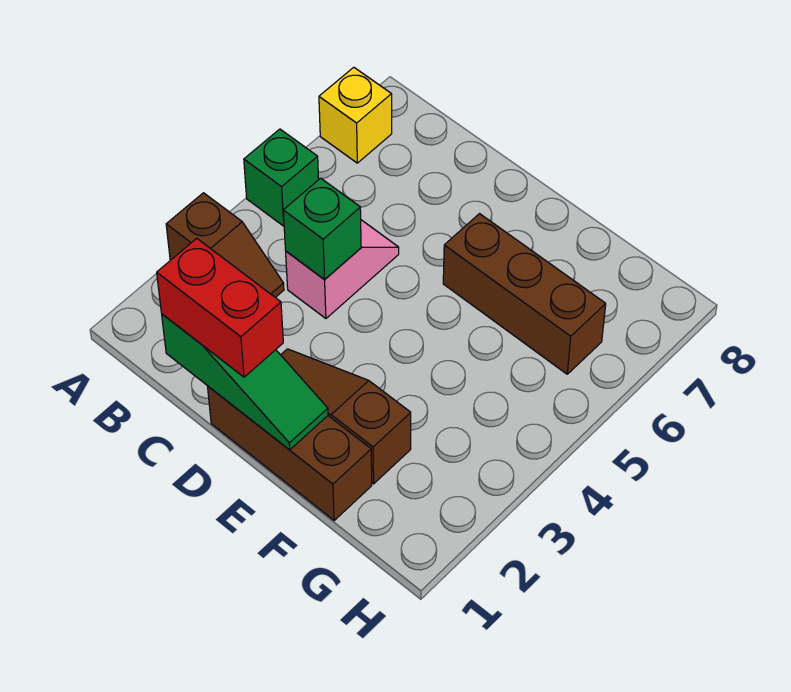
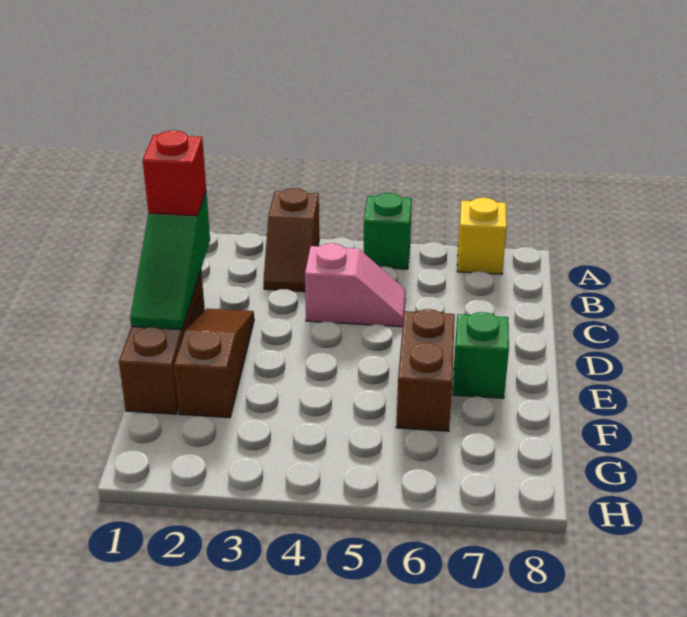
red 1x2 brick [157,238,283,377] -> red 1x1 brick [143,130,206,216]
green 1x1 brick [283,178,361,279] -> green 1x1 brick moved to [453,312,509,398]
brown 1x3 brick [443,214,606,374] -> brown 1x2 brick [396,309,455,431]

